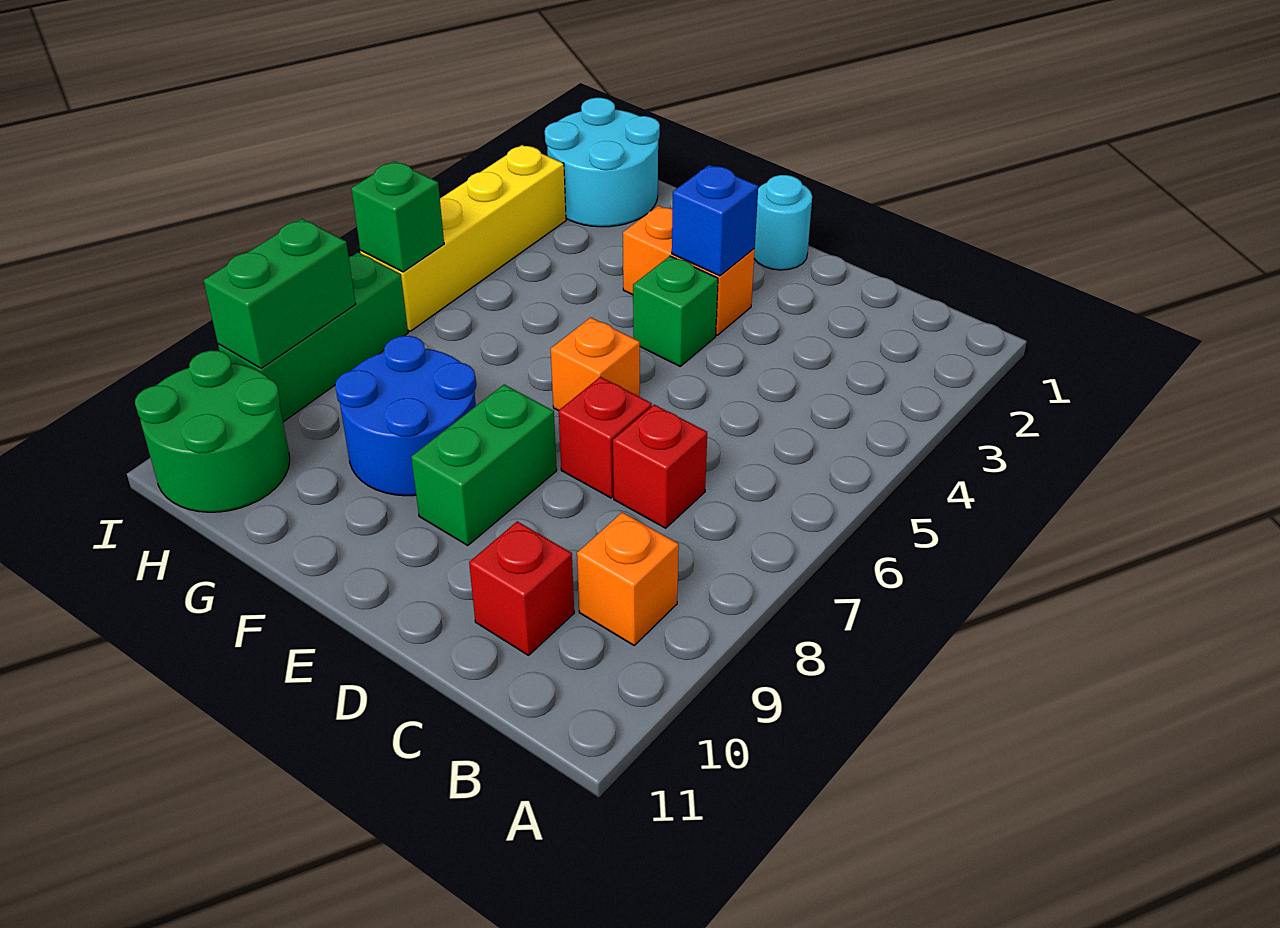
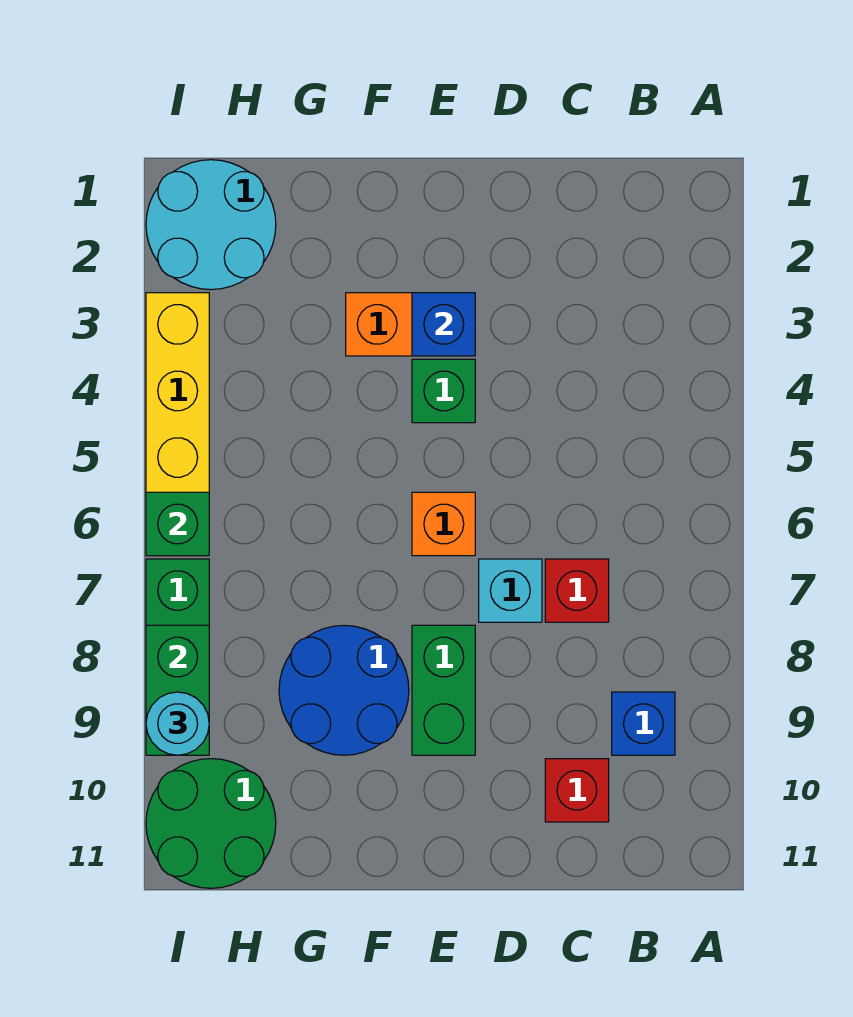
orange 1x1 brick [577,512,679,645] -> blue 1x1 brick [612,692,675,755]
red 1x1 brick [559,377,652,498] -> cyan 1x1 brick [479,559,542,622]
cyan 1x1 round brick [754,175,812,270] -> cyan 1x1 round brick moved to [146,692,209,755]

